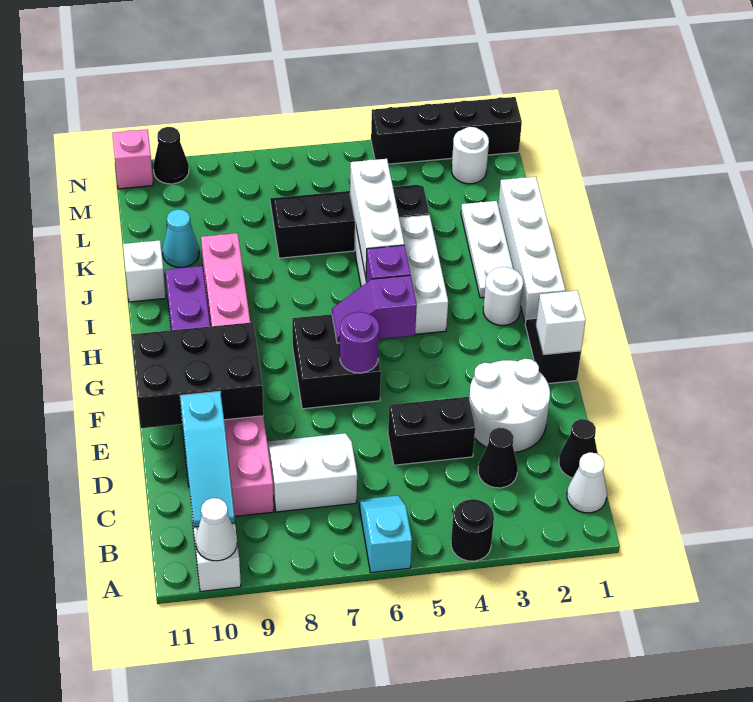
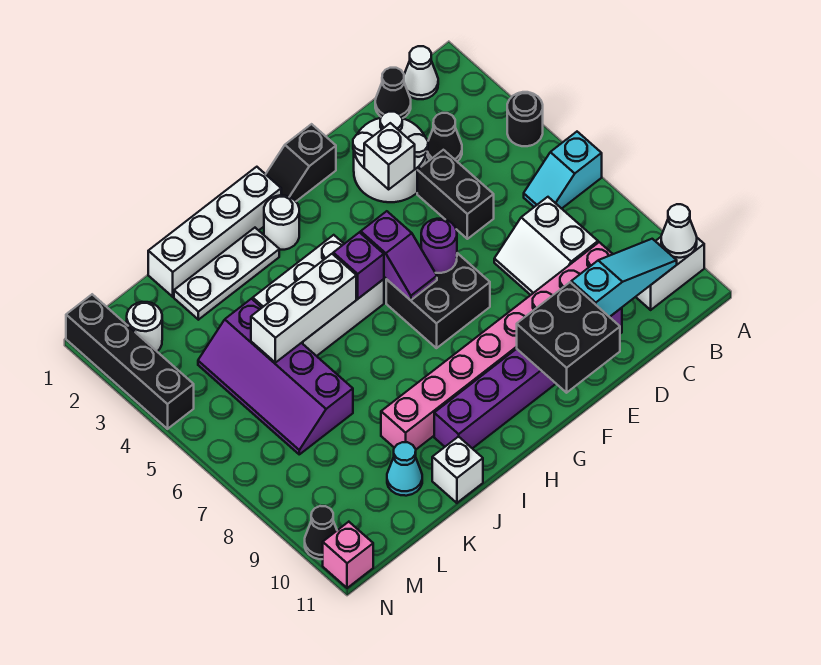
black 2x3 brick [131,322,263,428] -> black 2x2 brick [517,282,620,393]
white 1x1 brick [536,290,586,355] -> white 1x1 brick moved to [364,123,415,189]
black 2x4 slope [270,185,429,258] -> purple 2x4 slope [198,299,353,454]

